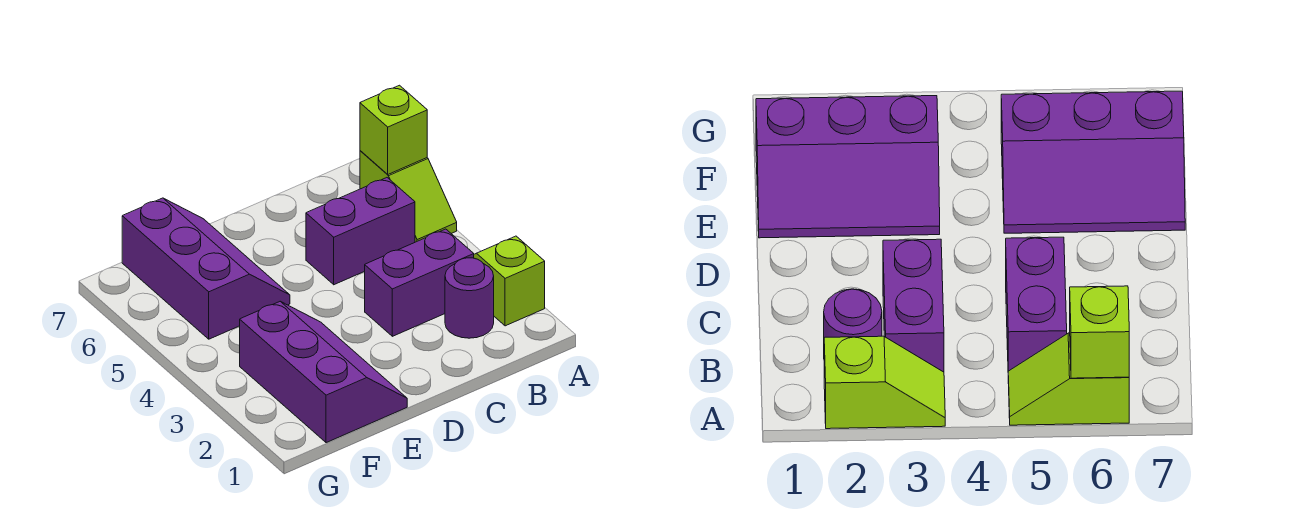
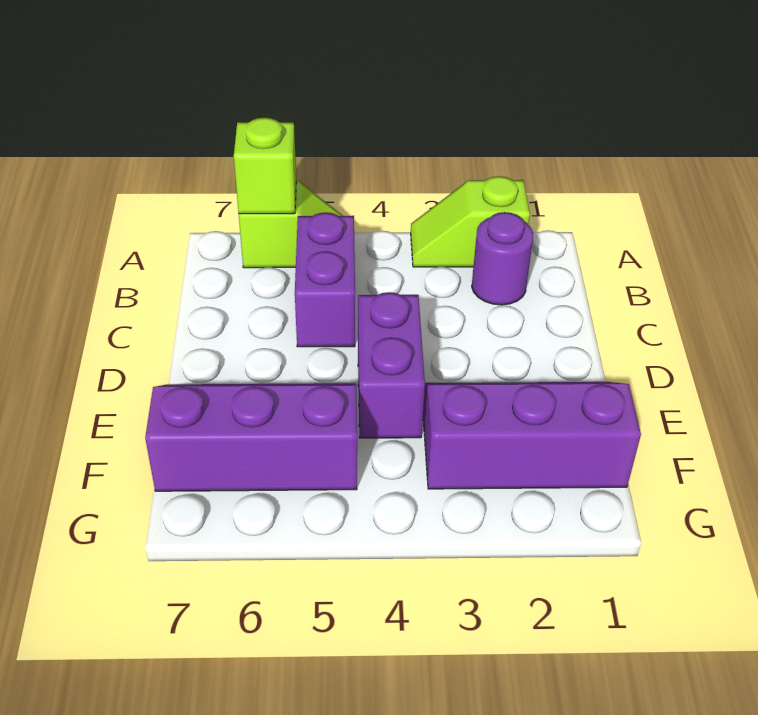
purple 1x2 brick [365,229,474,336] -> purple 1x2 brick moved to [358,292,425,438]

